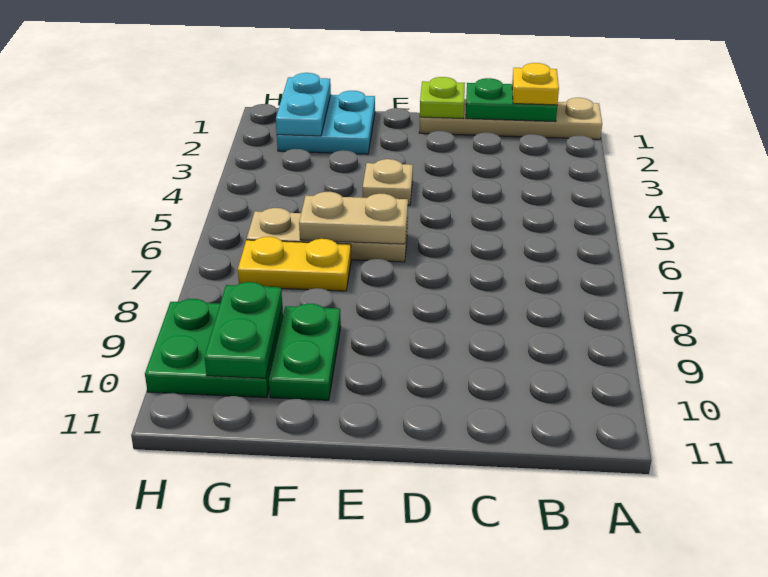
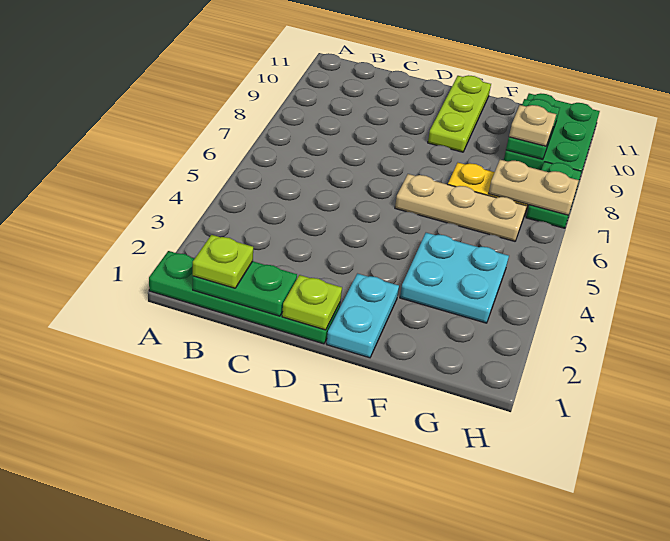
tan 1x4 plate [419,98,602,139] -> green 1x4 plate [149,251,340,344]
yellow 1x1 plate [512,63,559,105] -> lime 1x1 plate [193,235,253,288]
tan 1x1 plate [363,159,413,205] -> tan 1x1 plate moved to [509,105,556,146]
tan 1x2 plate [299,192,408,244] -> tan 1x2 plate moved to [488,160,579,215]
none -> lime 1x3 plate [428,75,491,152]
cyan 2x2 plate [277,91,375,154] -> cyan 2x2 plate moved to [400,233,509,323]
green 1x2 plate [269,304,341,400] -> green 1x2 plate moved to [526,162,582,228]
cyan 1x2 plate [276,73,331,136] -> cyan 1x2 plate moved to [327,274,399,358]
green 2x2 plate [145,299,283,398] -> green 2x3 plate [504,93,600,171]

